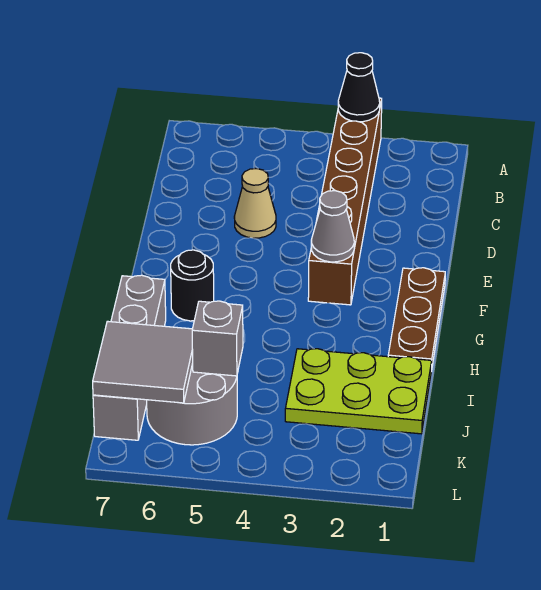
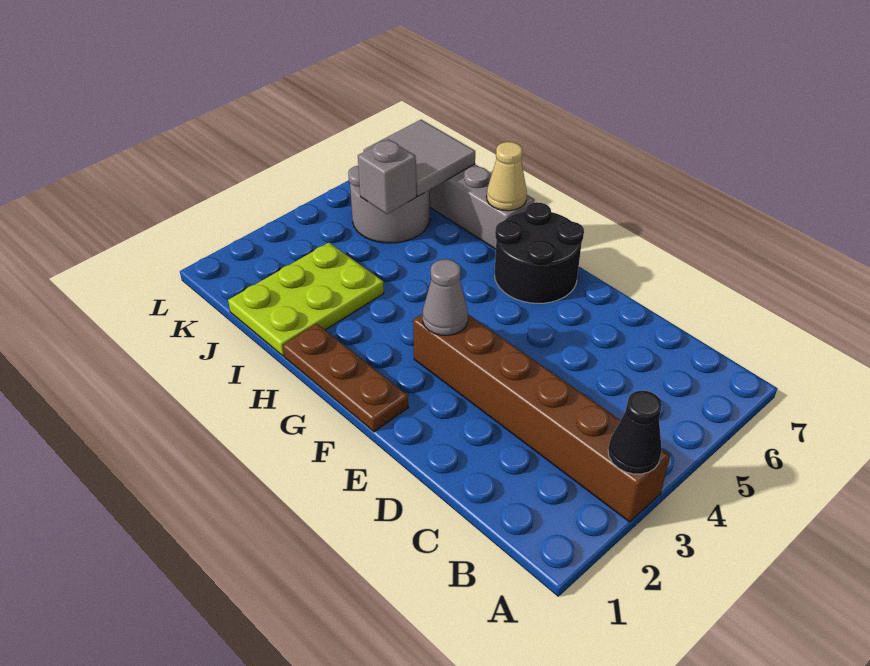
tan 1x1 cone [234,169,276,238] -> tan 1x1 cone moved to [487,142,527,211]
black 1x1 round brick [171,250,214,321] -> black 2x2 round brick [495,202,584,303]

